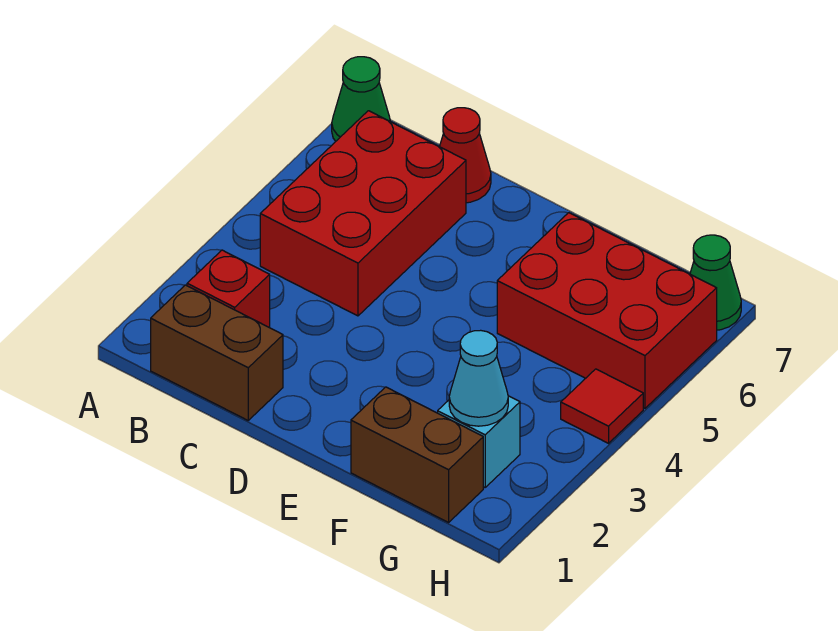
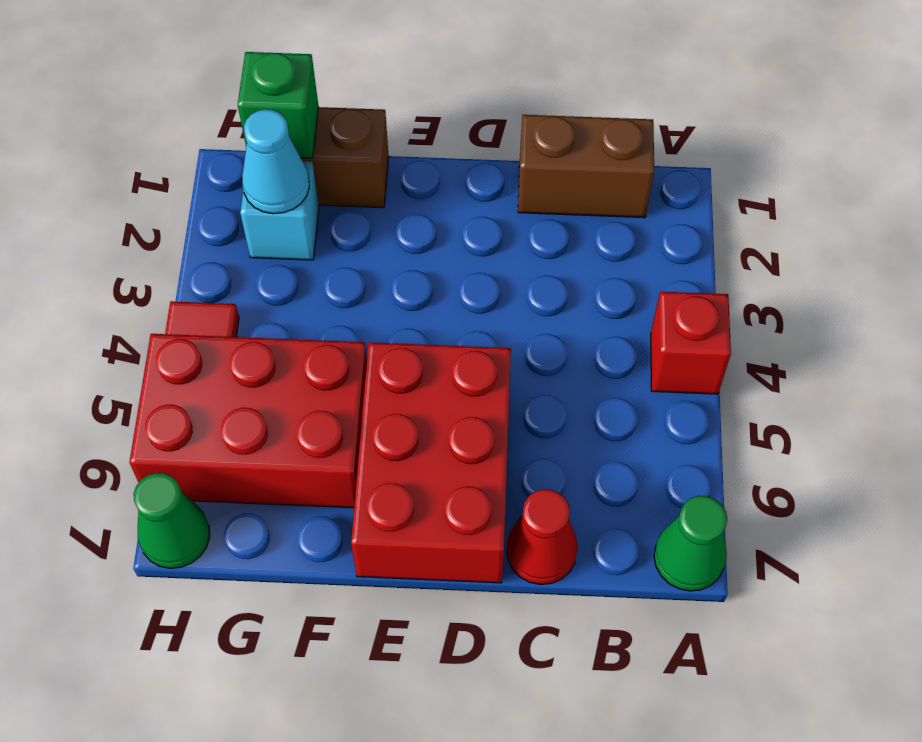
red 1x1 brick [187,250,270,327] -> red 1x1 brick moved to [651,292,731,394]
red 2x3 brick [260,111,466,316] -> red 2x3 brick moved to [351,342,511,583]
none -> green 1x1 brick [238,52,319,158]

